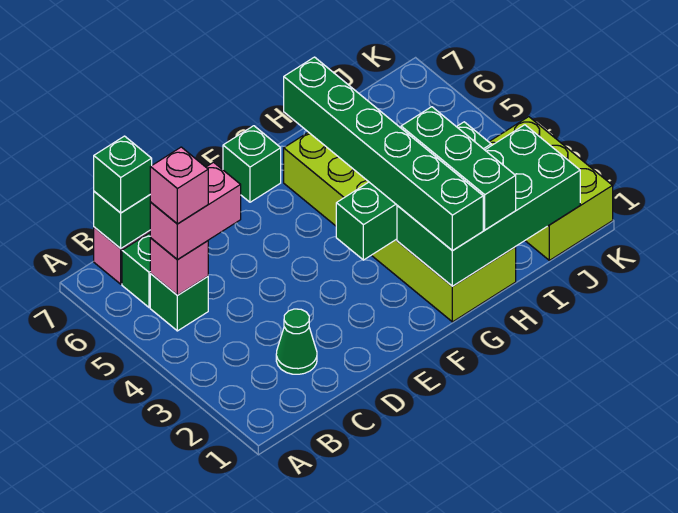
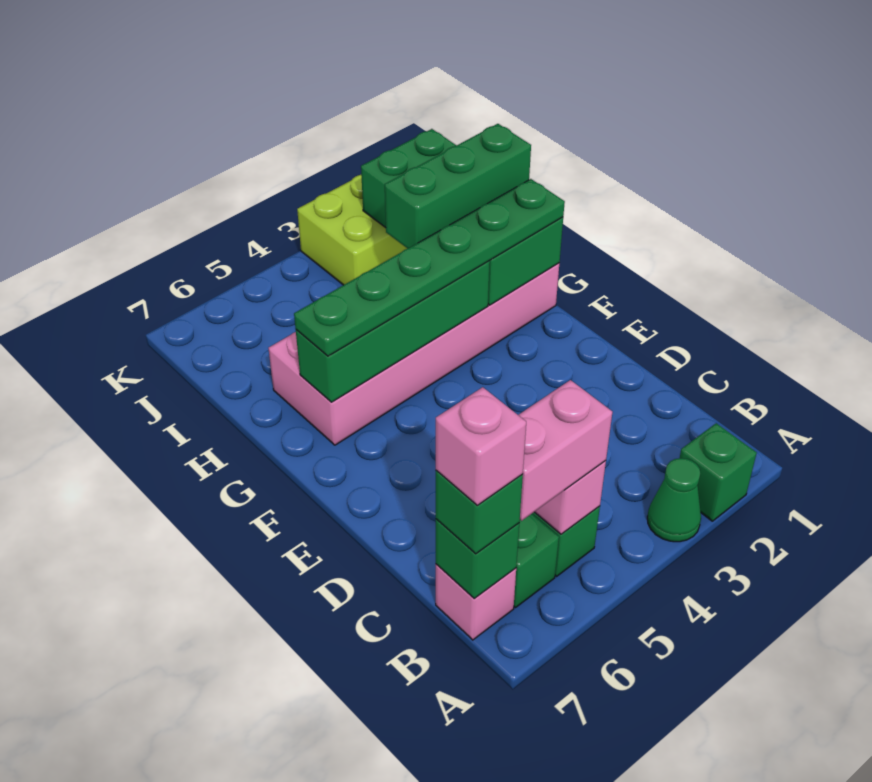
pink 1x2 brick [150,162,241,259] -> pink 1x2 brick turned to [519,380,612,521]
pink 1x1 brick [150,147,208,224] -> pink 1x1 brick moved to [436,387,526,505]
green 1x1 cone [276,309,317,374] -> green 1x1 cone moved to [647,458,701,542]
green 1x4 brick [336,122,491,260] -> green 1x4 brick turned to [296,261,490,402]
green 1x1 brick [223,126,281,202] -> green 1x1 brick moved to [680,423,757,521]
lime 2x6 brick [284,132,516,322] -> pink 2x6 brick [268,263,559,445]
green 1x6 brick [284,57,483,251] -> green 1x6 plate [294,179,565,356]

